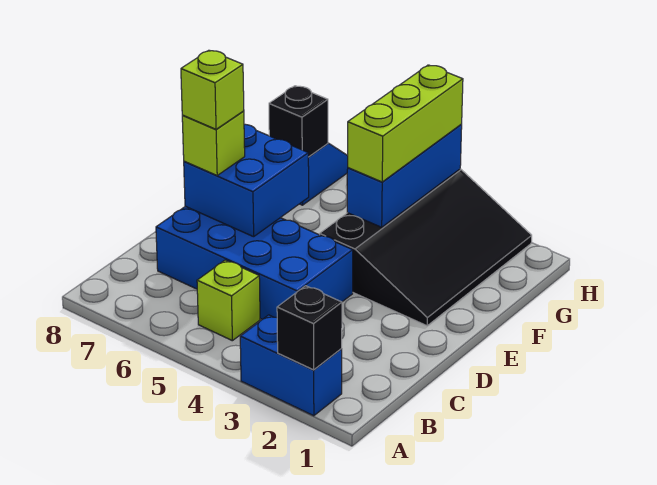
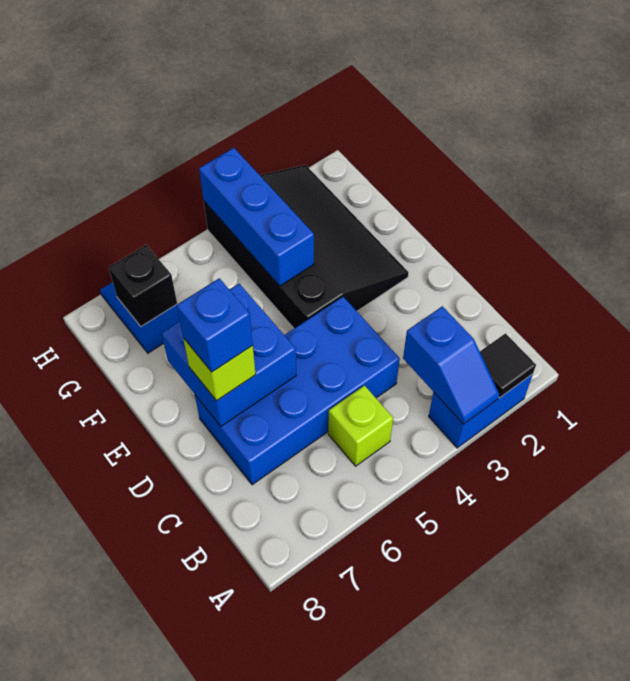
black 1x1 brick [277,286,342,370] -> black 1x1 tile [480,333,536,398]
none -> blue 1x2 slope [403,306,499,424]
lime 1x1 brick [181,50,244,129] -> blue 1x1 brick [177,278,253,372]
lime 1x3 brick [348,65,463,182] -> none

